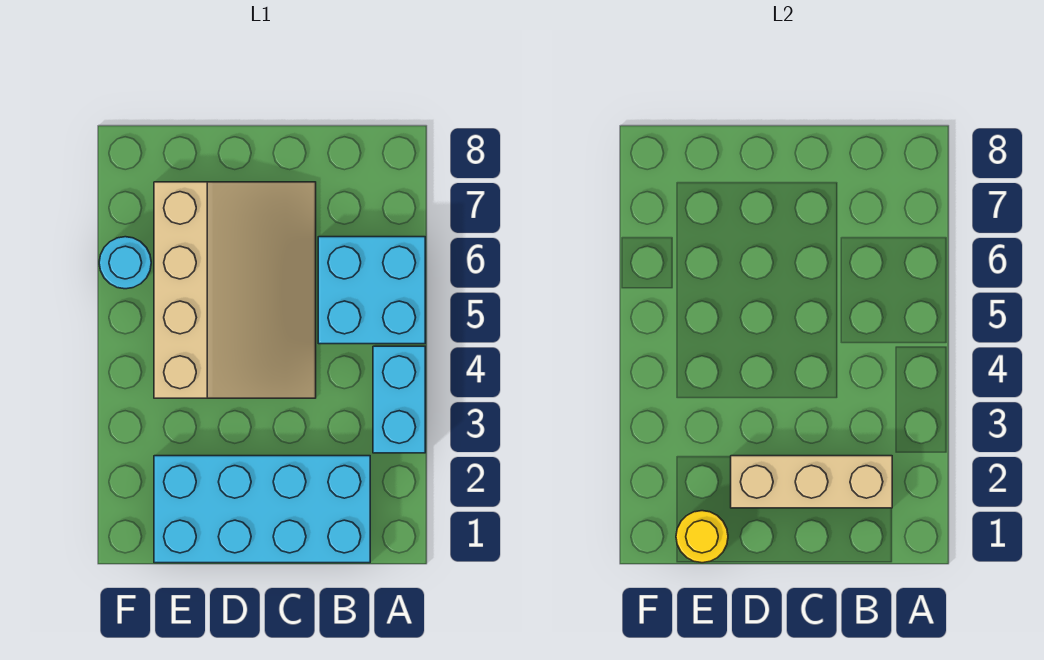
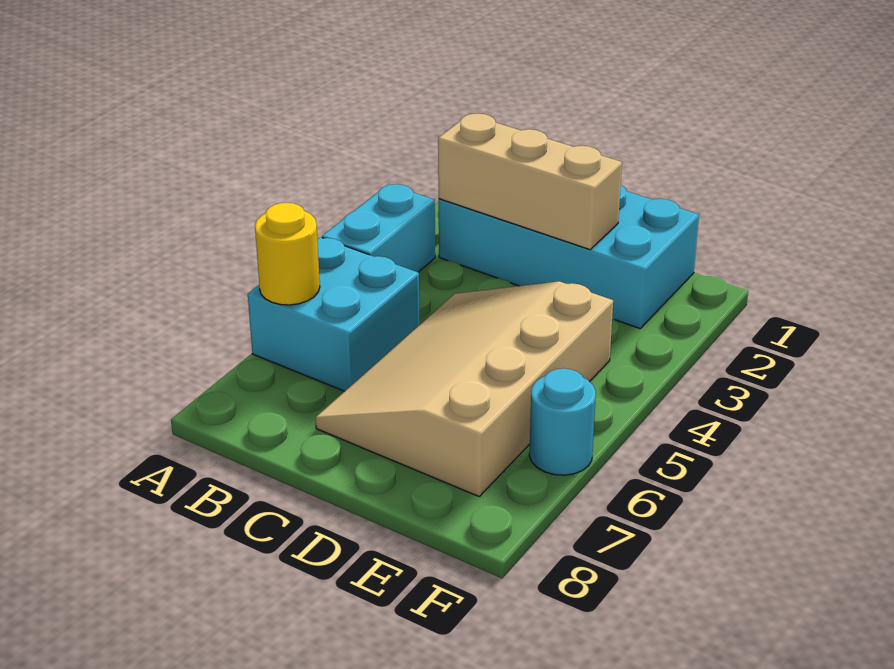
yellow 1x1 round brick [676,511,728,563] -> yellow 1x1 round brick moved to [255,203,320,305]

